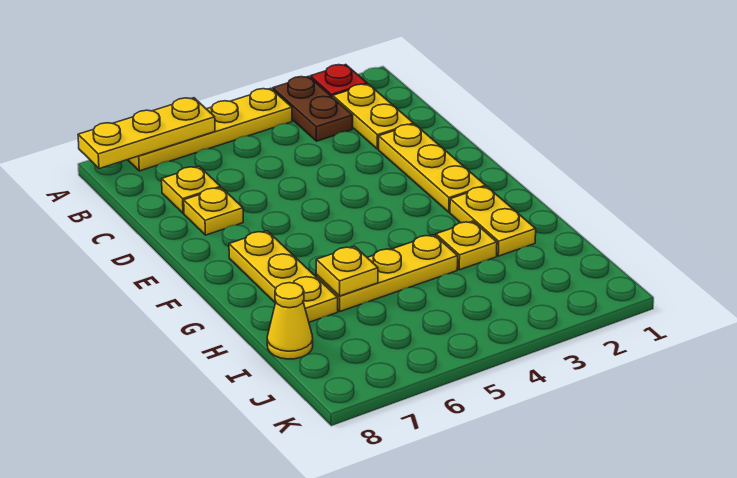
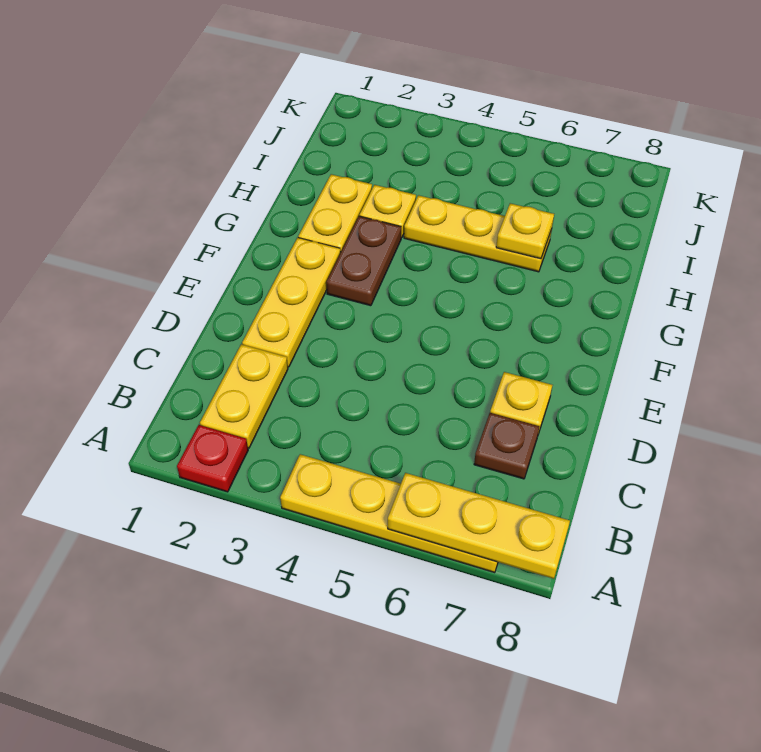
brown 1x2 plate [273,76,353,141] -> brown 1x2 plate moved to [326,216,401,306]
yellow 1x1 plate [162,166,220,213] -> brown 1x1 plate [474,413,540,479]
yellow 1x3 plate [229,231,338,322] -> none
yellow 1x1 cone [267,283,313,359] -> none

